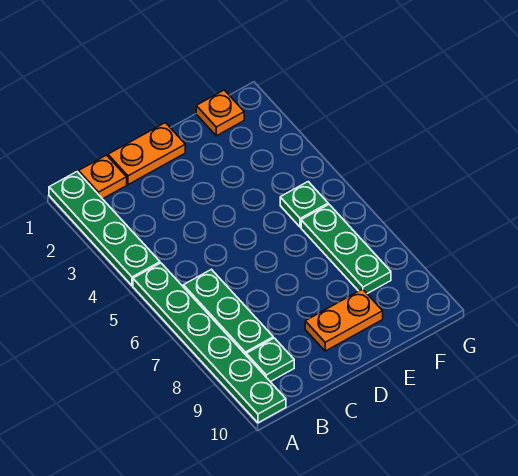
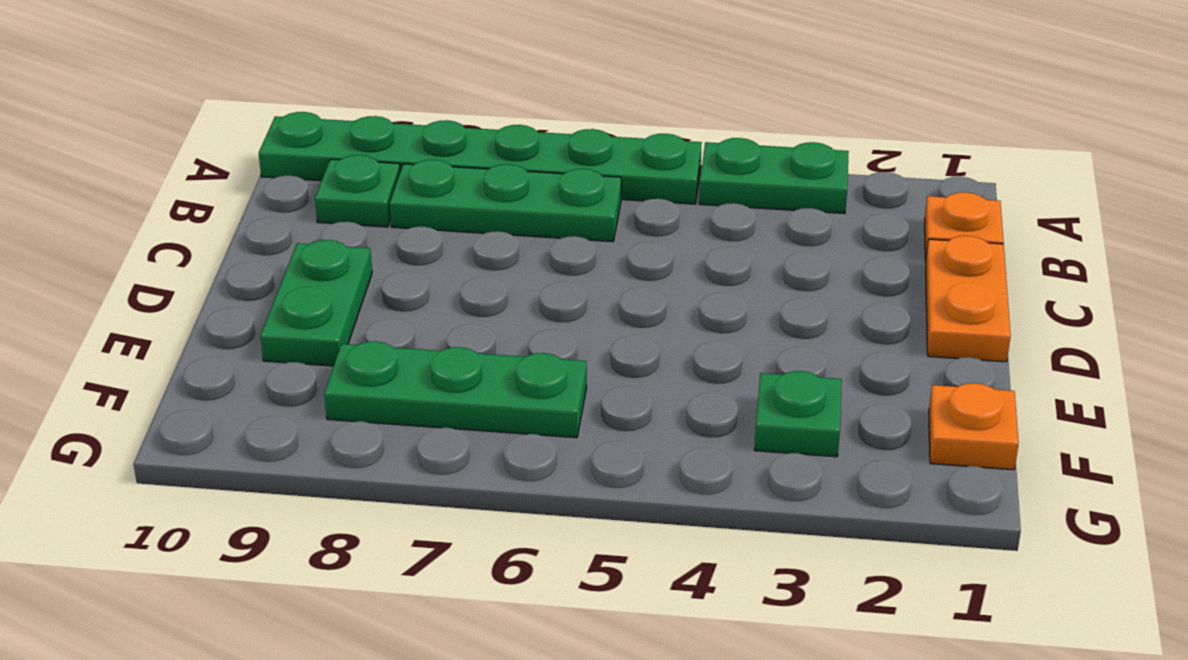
green 1x4 plate [49,172,160,286] -> green 1x2 plate [699,138,849,214]
orange 1x2 plate [305,289,383,351] -> green 1x2 plate [260,240,372,366]
green 1x1 plate [280,182,328,227] -> green 1x1 plate moved to [754,371,842,457]

